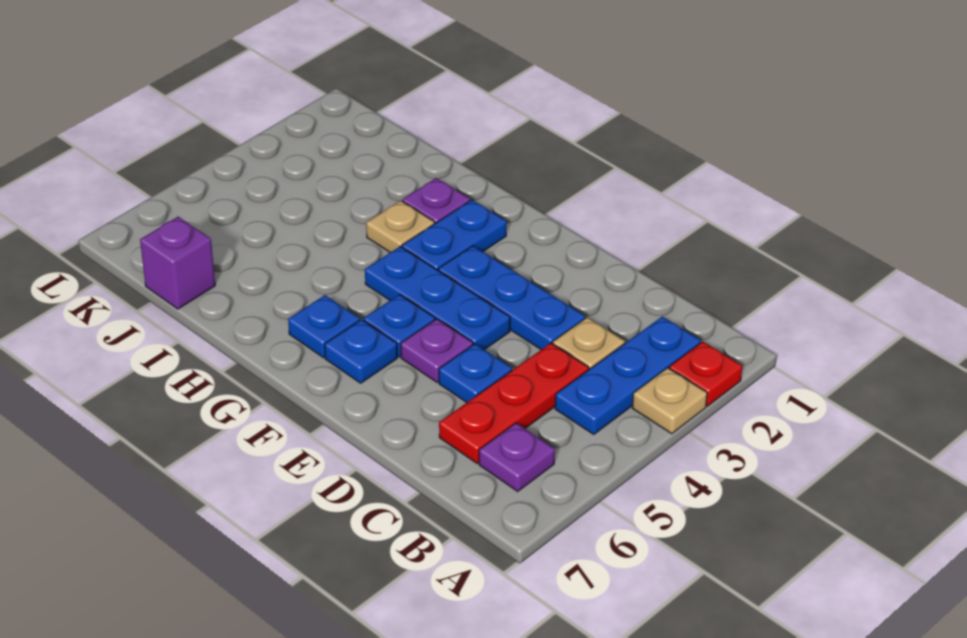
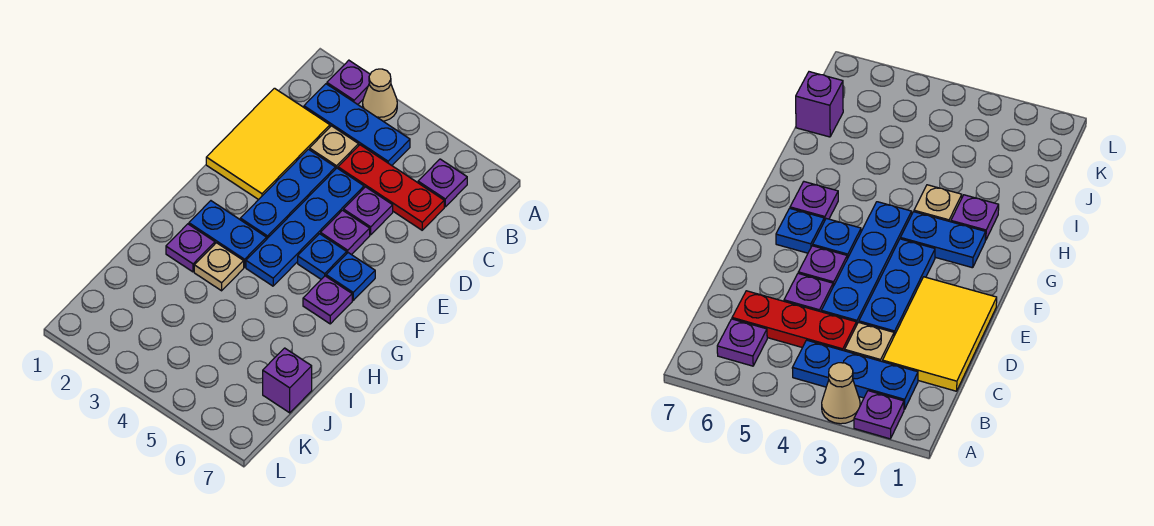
red 1x1 plate [669,342,742,406] -> purple 1x1 plate [327,60,370,104]
tan 1x1 plate [632,368,707,434] -> tan 1x1 cone [363,69,397,121]
none -> yellow 2x3 tile [206,88,330,200]
blue 1x1 plate [439,344,512,403] -> purple 1x1 plate [344,187,393,235]
blue 1x3 plate [365,247,510,350] -> blue 1x4 plate [246,168,364,286]
blue 1x1 plate [288,295,360,358] -> purple 1x1 plate [303,276,352,324]

